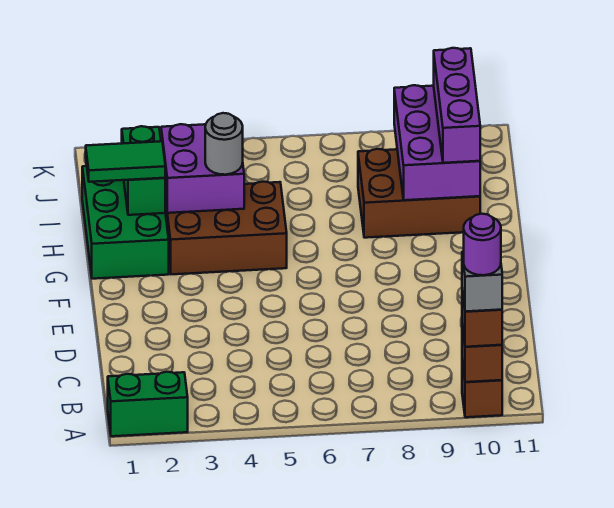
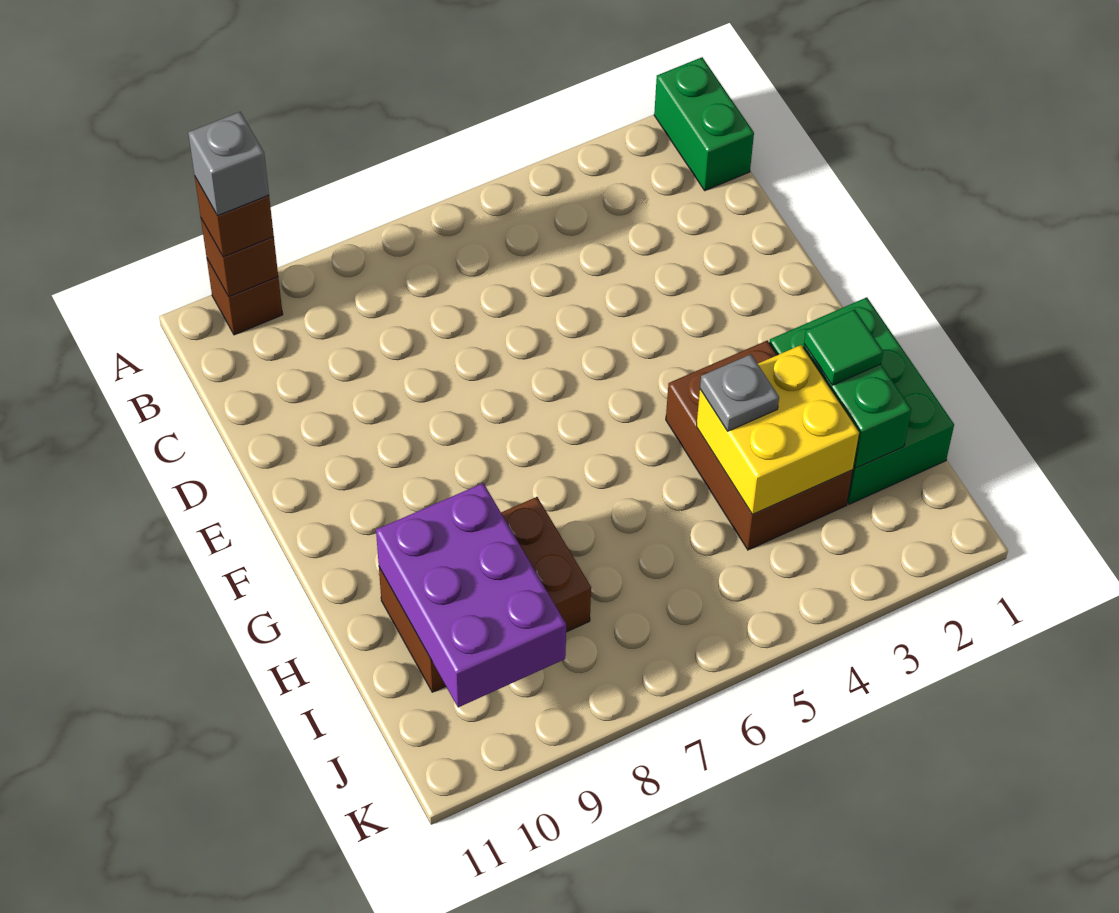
green 1x2 brick [108,372,188,436] -> green 1x2 brick turned to [654,57,754,191]
purple 1x1 round brick [463,214,501,275] -> none
brown 2x3 brick [165,182,287,274] -> brown 2x3 brick turned to [666,340,853,550]
green 1x2 tile [86,141,165,182] -> green 1x1 tile [804,309,883,385]
purple 2x2 brick [161,124,244,213] -> yellow 2x2 brick [696,345,860,515]
grey 1x1 round brick [205,113,243,175] -> grey 1x1 plate [700,354,779,431]
purple 1x3 brick [434,48,480,163] -> none

